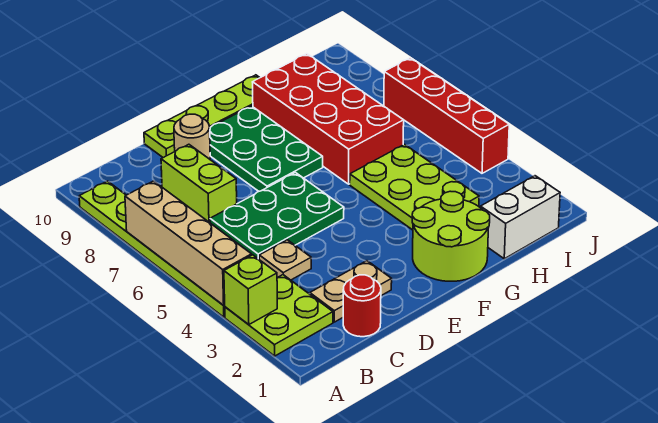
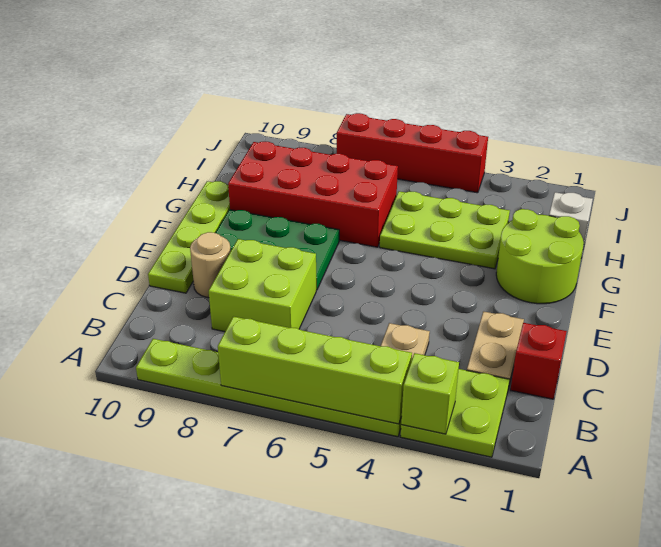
tan 1x4 brick [125,181,252,305] -> lime 1x4 brick [218,317,412,424]
red 1x1 round brick [343,275,381,337] -> red 1x1 brick [510,322,567,399]
green 2x3 plate [210,173,344,259] -> none
lime 1x2 brick [161,144,237,223] -> lime 2x2 brick [209,239,316,332]
white 1x2 brick [481,176,560,259] -> white 1x1 brick [549,192,593,258]

